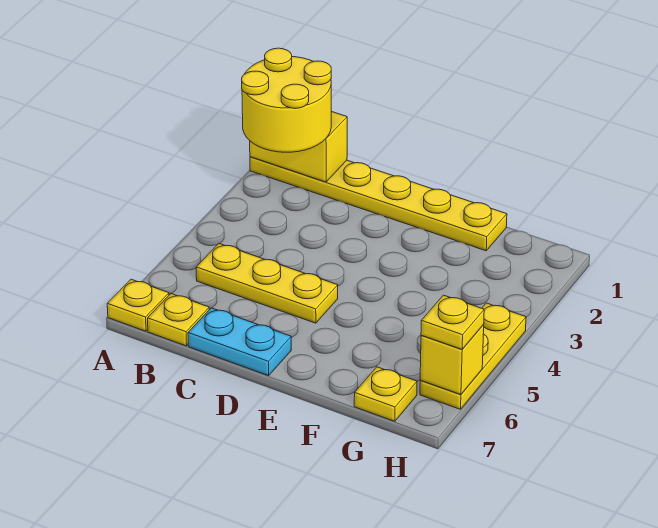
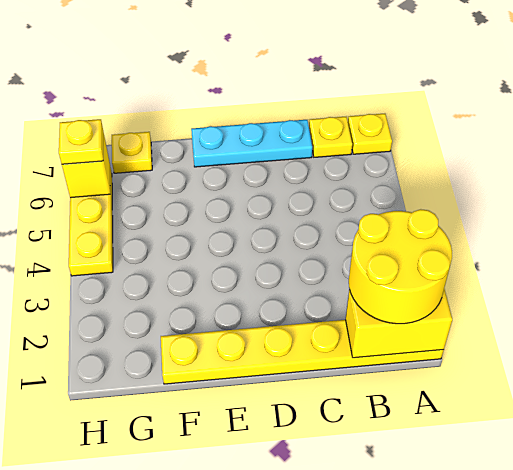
yellow 1x3 plate [196,244,338,323] -> none
cyan 1x2 plate [188,308,291,376] -> cyan 1x3 plate [191,120,312,167]

